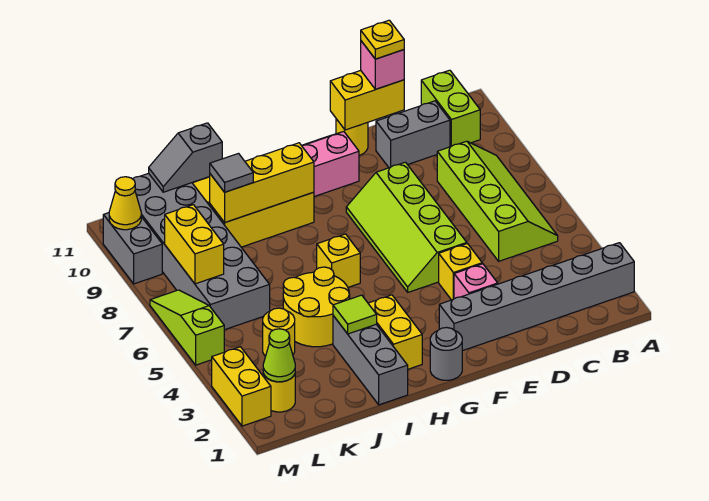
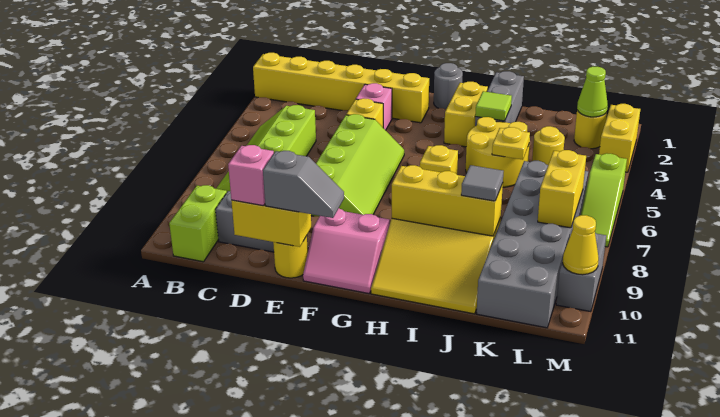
grey 1x6 brick [439,243,634,351] -> yellow 1x6 brick [253,53,429,123]
yellow 1x1 plate [361,20,404,59] -> yellow 1x1 plate moved to [492,127,530,160]
grey 1x2 slope [149,123,222,192] -> grey 1x2 slope moved to [263,151,344,218]

